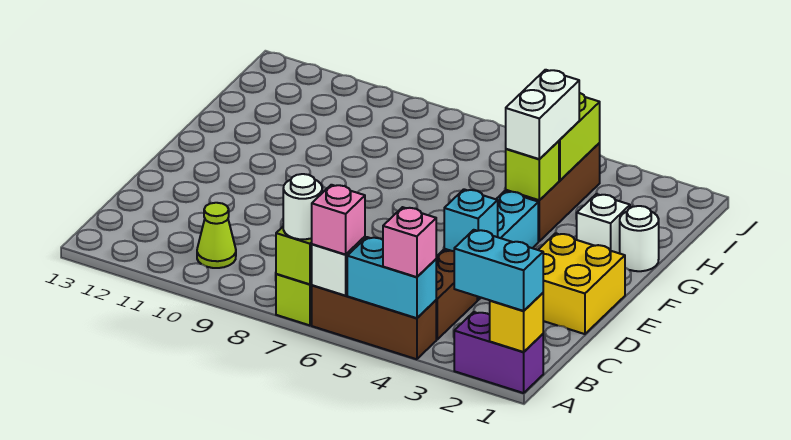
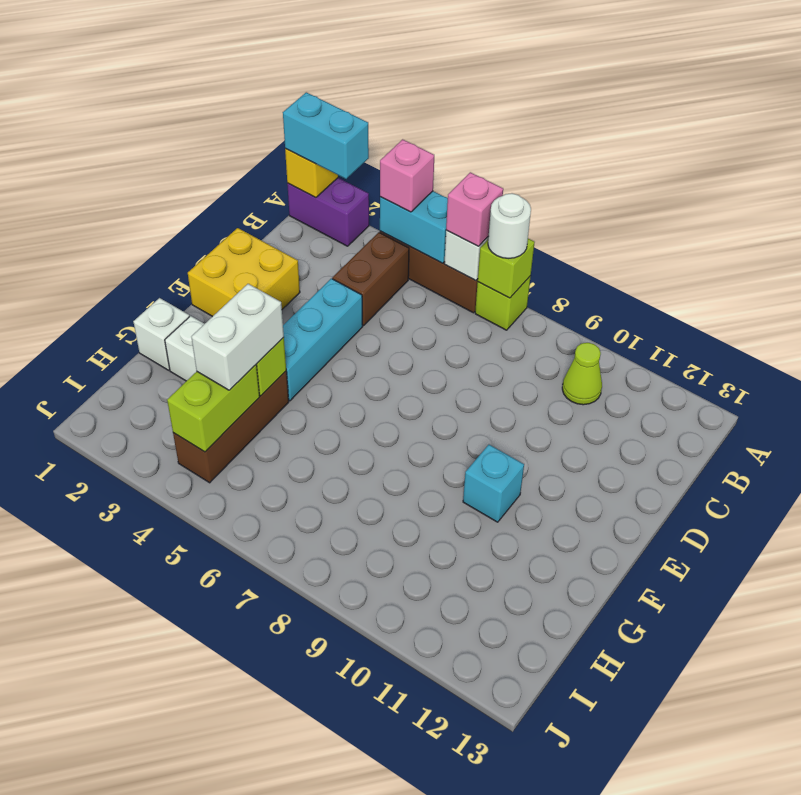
cyan 1x1 brick [444,189,498,251] -> cyan 1x1 brick moved to [463,445,524,522]
white 1x1 round brick [620,206,659,271] -> white 1x1 brick [133,298,189,370]

